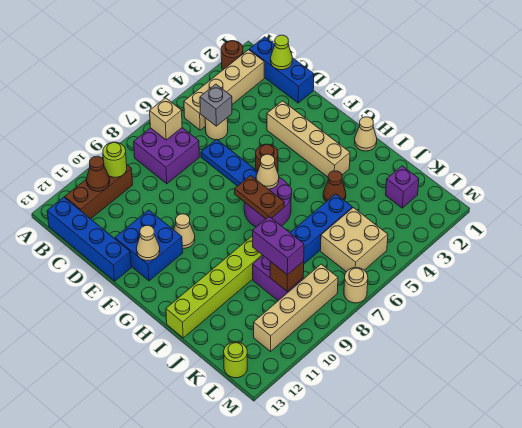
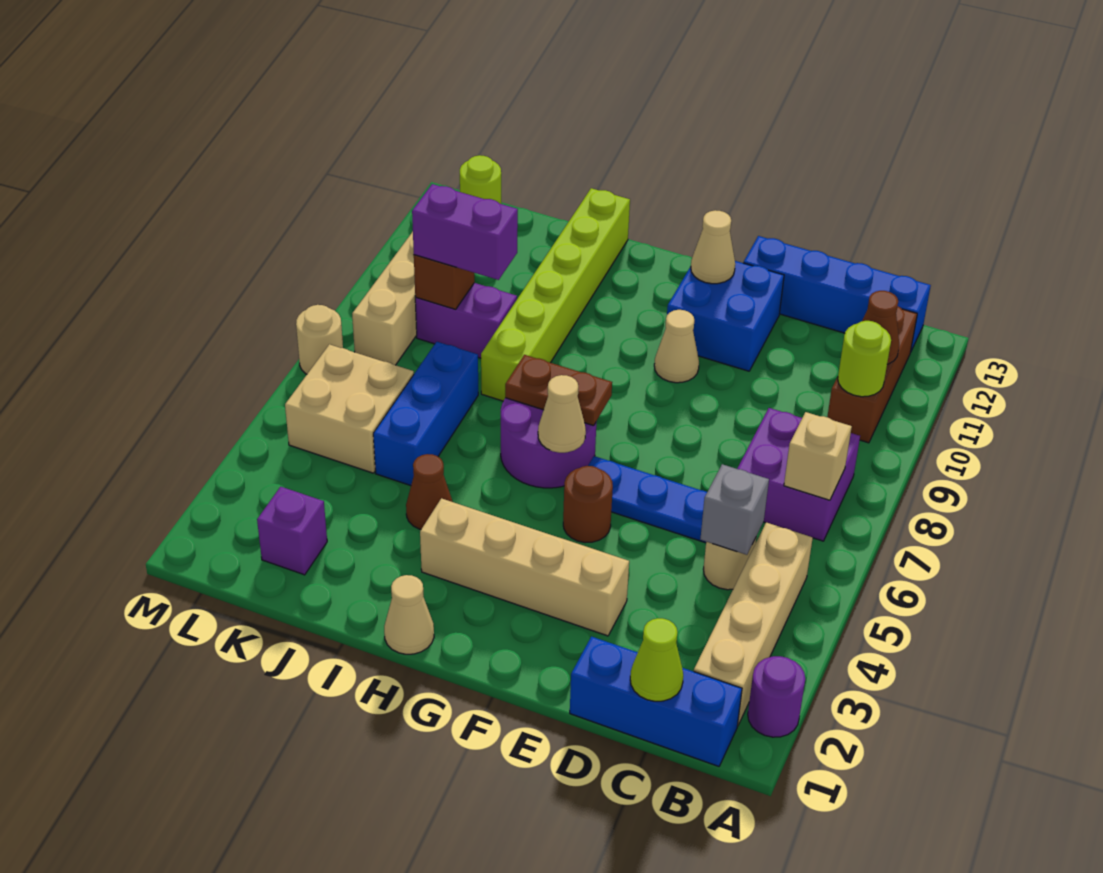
brown 1x1 round brick [221,41,243,70] -> purple 1x1 round brick [748,656,805,737]

